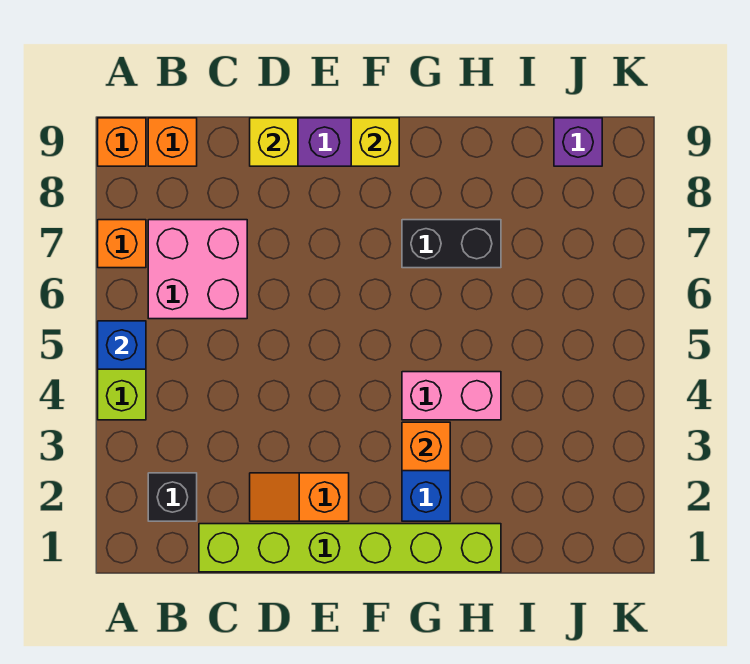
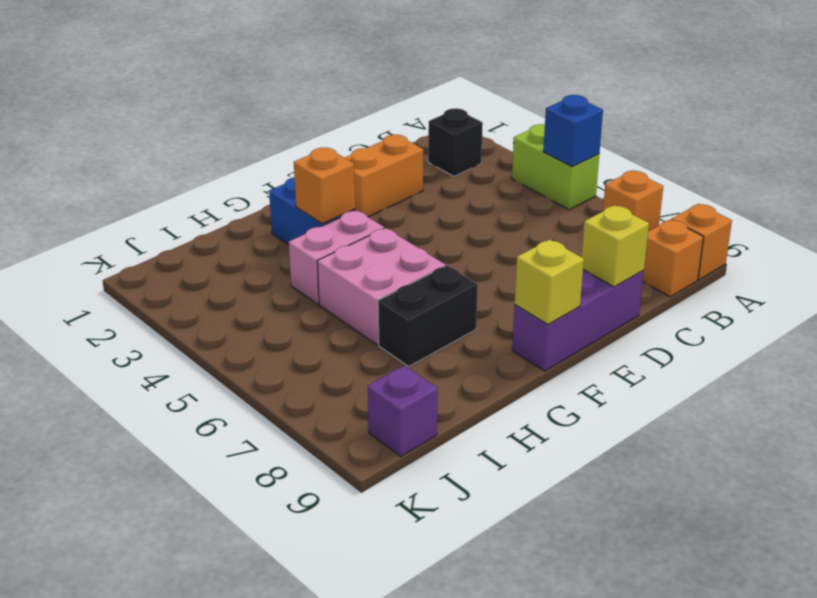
pink 2x2 brick [148,220,247,319] -> pink 2x2 brick moved to [317,228,445,345]
lime 1x6 brick [199,524,501,572] -> none
orange 1x2 slope [250,473,349,521] -> orange 1x2 brick [345,135,423,217]

